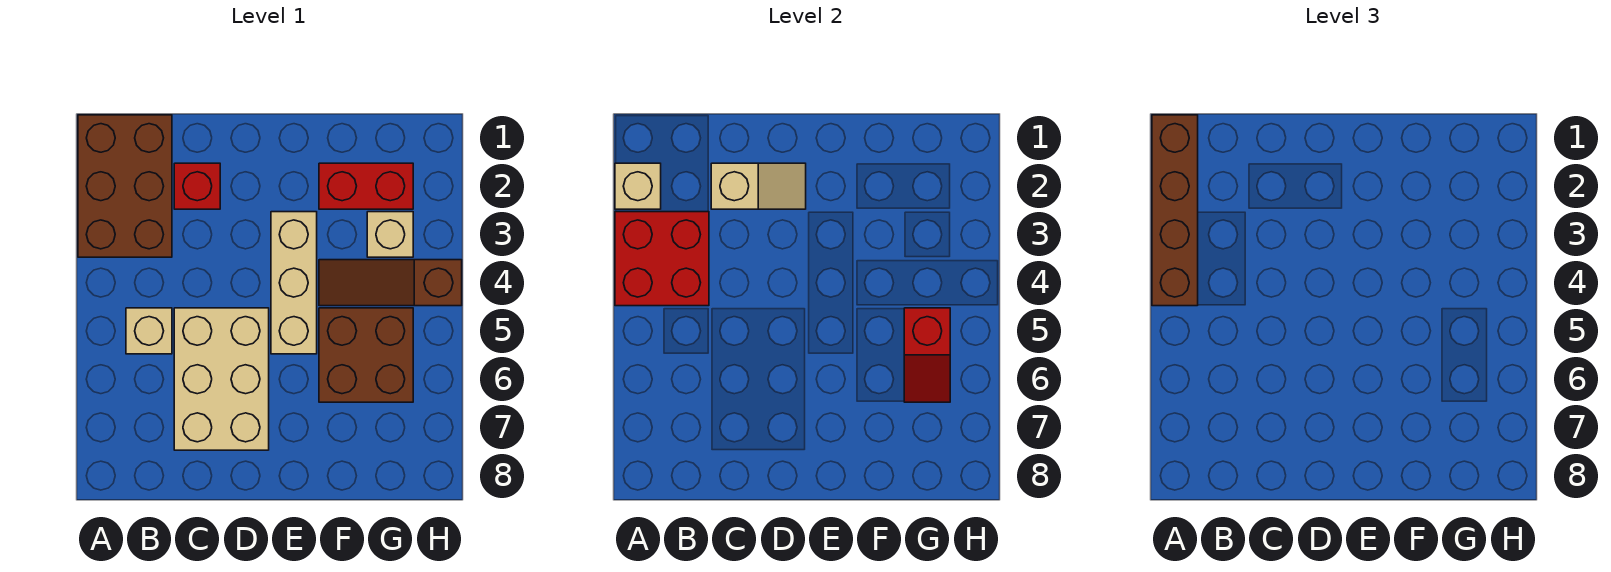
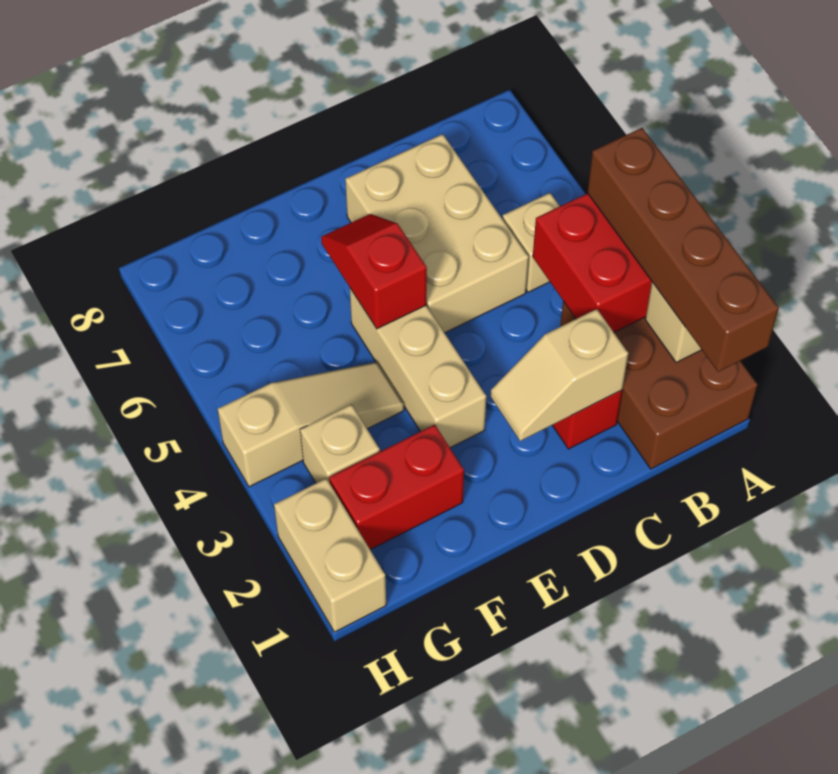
brown 1x3 slope [319,260,462,306] -> tan 1x3 slope [218,362,404,487]
brown 2x2 brick [319,308,413,402] -> none
red 1x2 slope [904,308,950,402] -> red 1x2 slope moved to [321,214,427,329]
none -> tan 1x2 brick [274,478,386,632]

